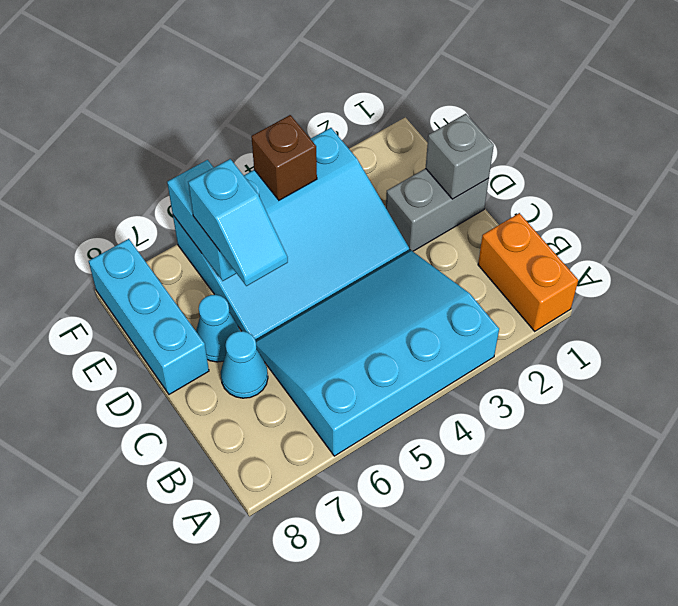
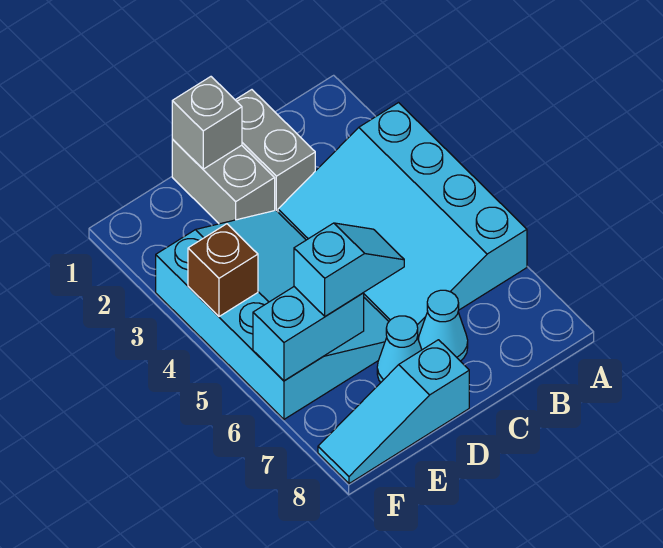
orange 1x2 brick [478,213,578,331] -> none
none -> grey 1x2 brick [236,90,315,212]
cyan 1x3 brick [89,239,209,394] -> cyan 1x3 slope [318,340,469,484]

